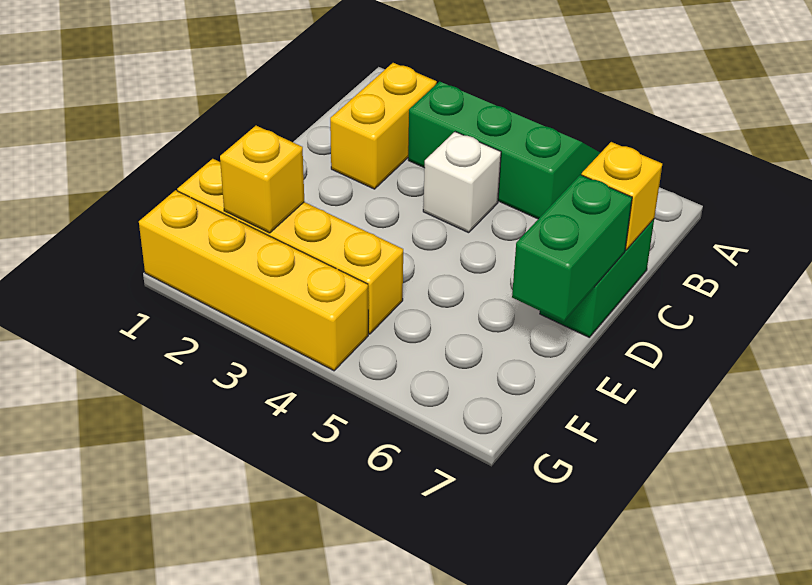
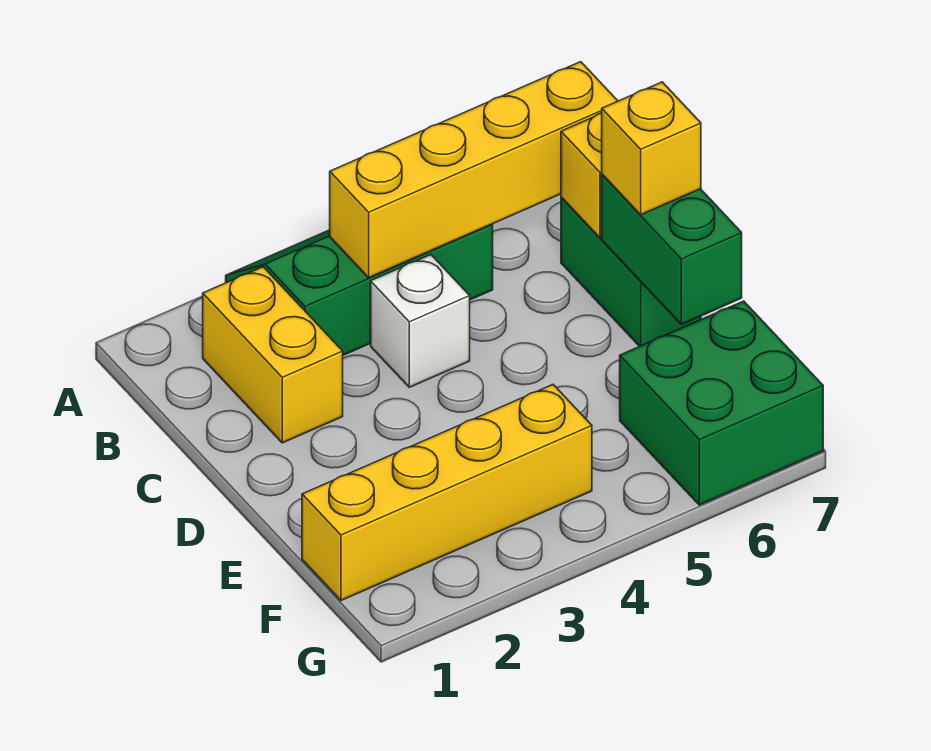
yellow 1x1 brick [220,126,304,233] -> yellow 1x1 brick moved to [602,82,701,215]
none -> green 2x2 brick [620,301,823,505]
yellow 1x4 brick [139,190,368,371] -> yellow 1x4 brick moved to [330,62,617,278]

